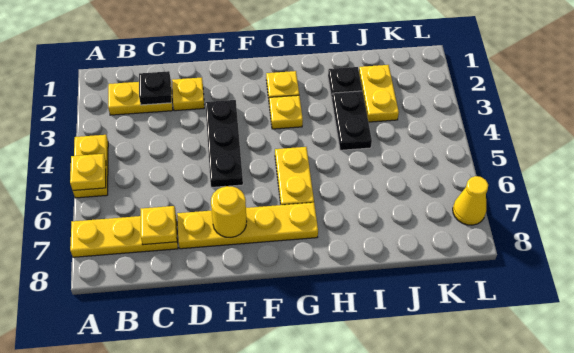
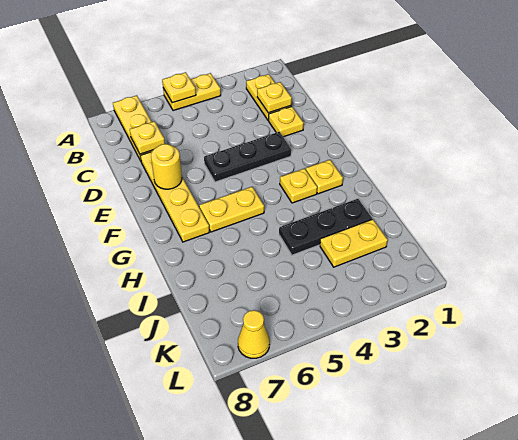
black 1x1 plate [139,71,171,105] -> yellow 1x1 plate [257,82,292,113]

